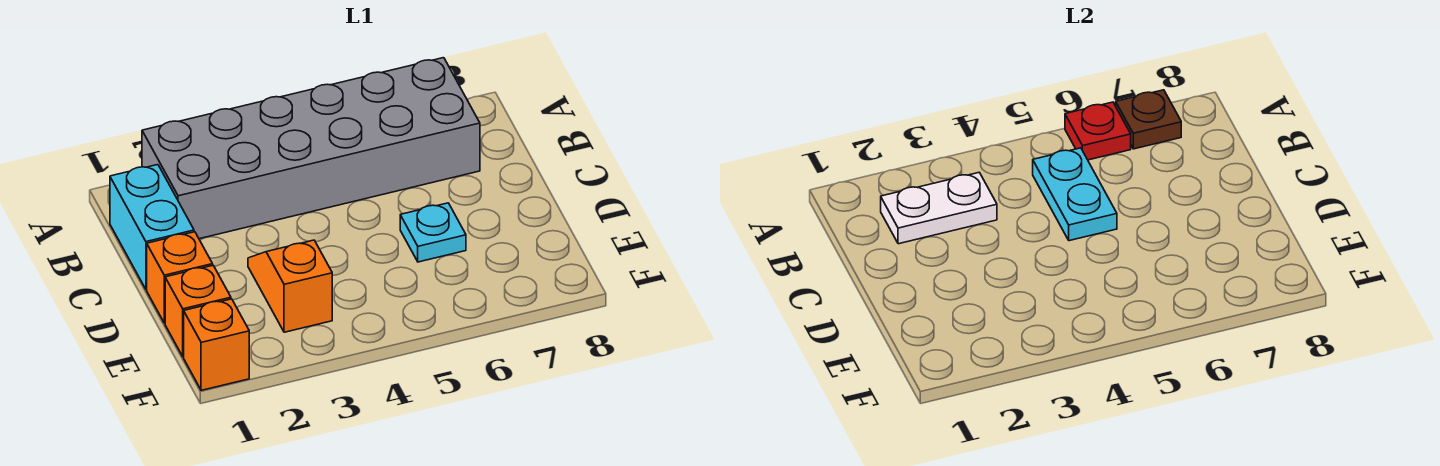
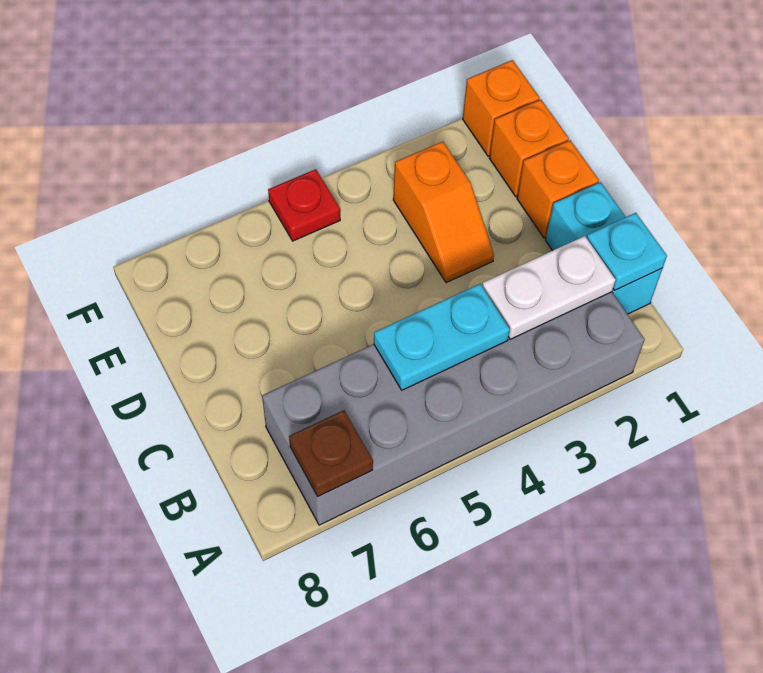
red 1x1 plate [1065,102,1131,160] -> red 1x1 plate moved to [268,169,340,241]
cyan 1x2 plate [1033,148,1117,241] -> cyan 1x2 plate turned to [374,284,510,390]
cyan 1x1 plate [400,203,466,262] -> cyan 1x1 plate moved to [587,213,667,290]

